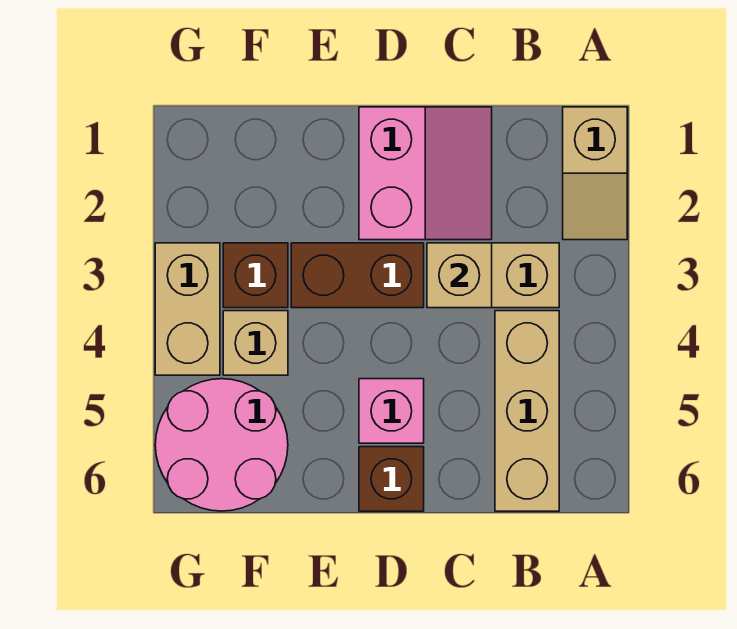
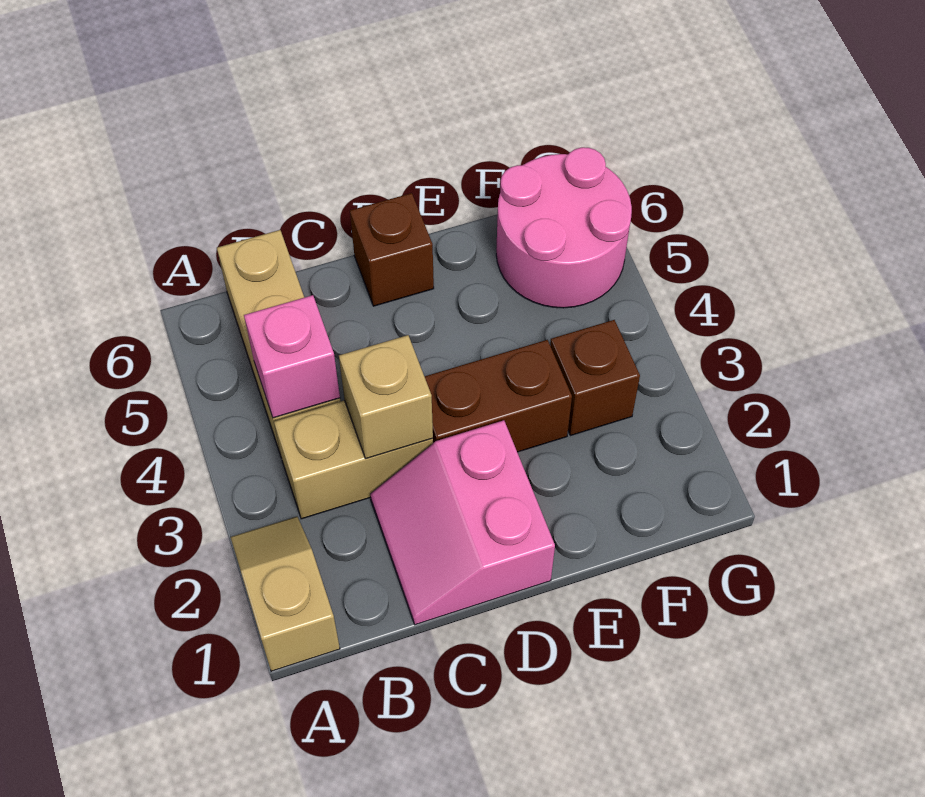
pink 1x1 brick [359,379,424,443] -> pink 1x1 brick moved to [244,295,340,418]
tan 1x1 brick [223,311,288,375] -> none
tan 1x2 brick [155,243,220,375] -> none

